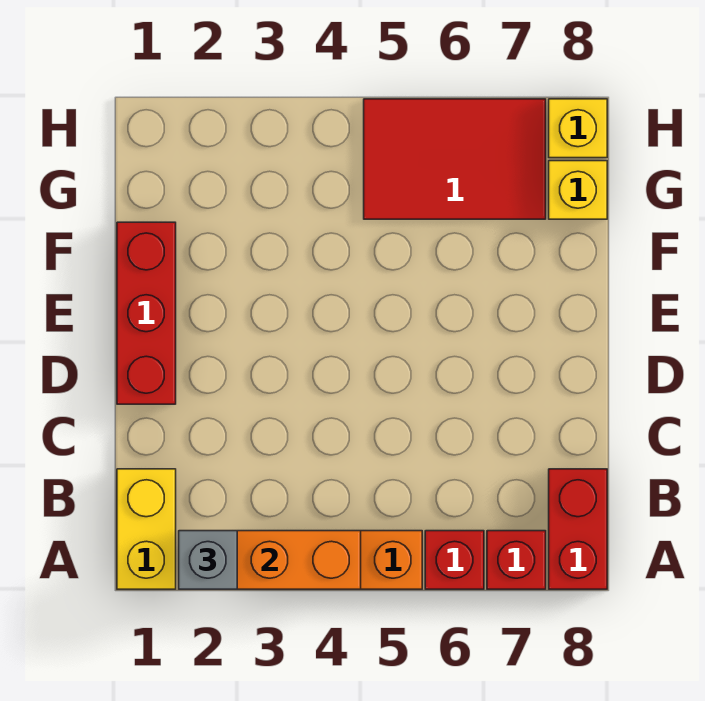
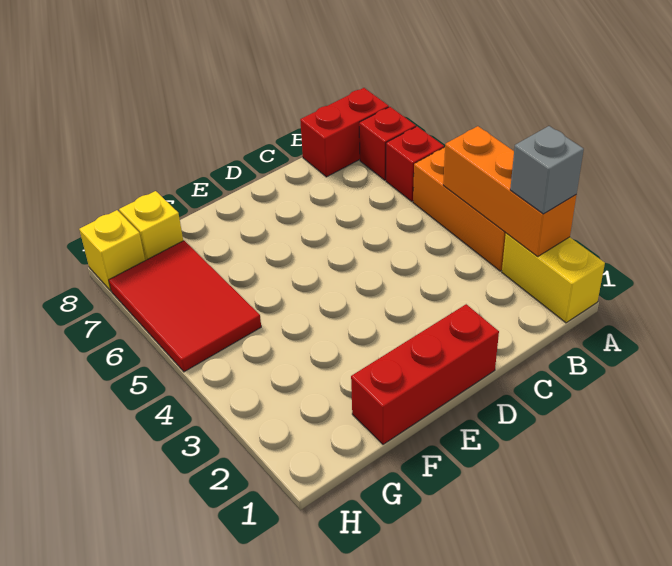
yellow 1x2 brick [117,469,176,589] -> yellow 1x2 brick turned to [502,233,605,323]

